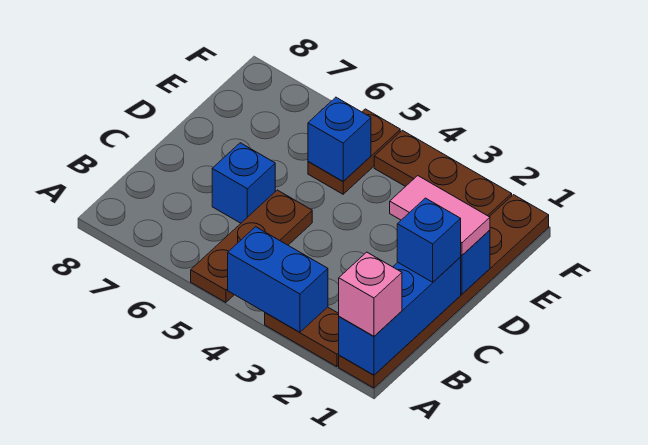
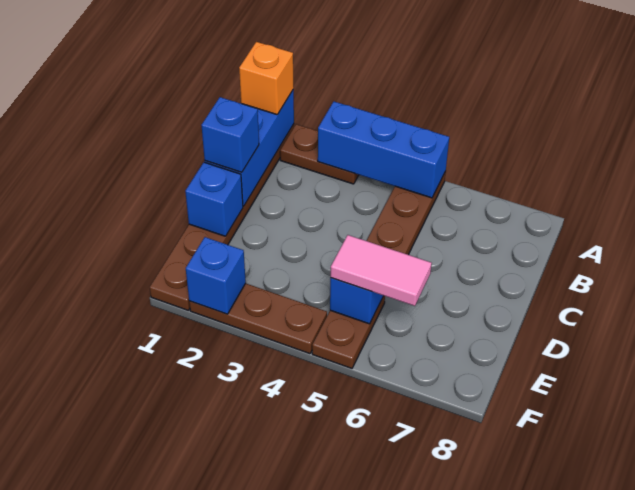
pink 1x1 brick [339,252,402,336] -> orange 1x1 brick [239,42,294,114]
blue 1x2 brick [228,227,328,332] -> blue 1x3 brick [318,102,449,198]
blue 1x1 brick [212,143,275,223] -> blue 1x1 brick moved to [186,237,246,314]
pink 1x2 tile [390,176,490,255] -> pink 1x2 tile moved to [331,235,432,306]

